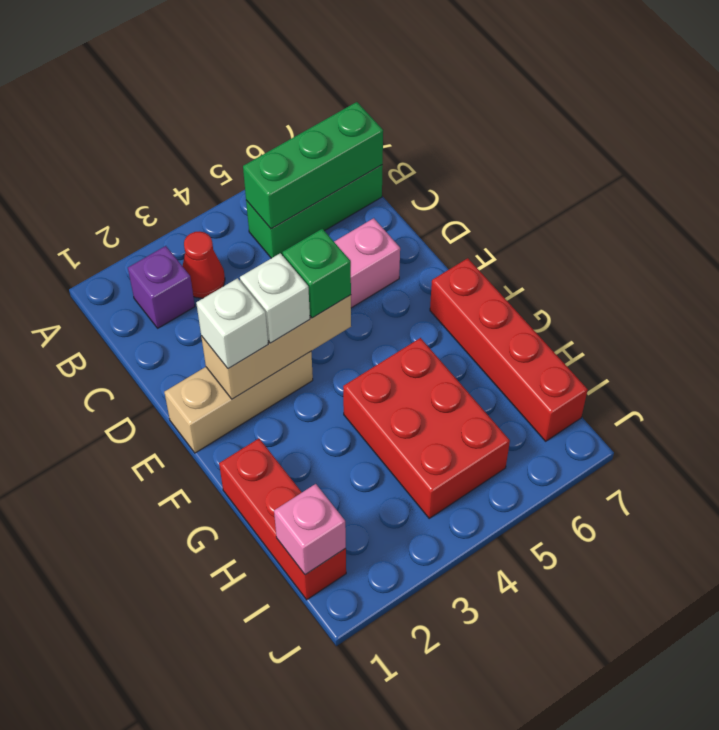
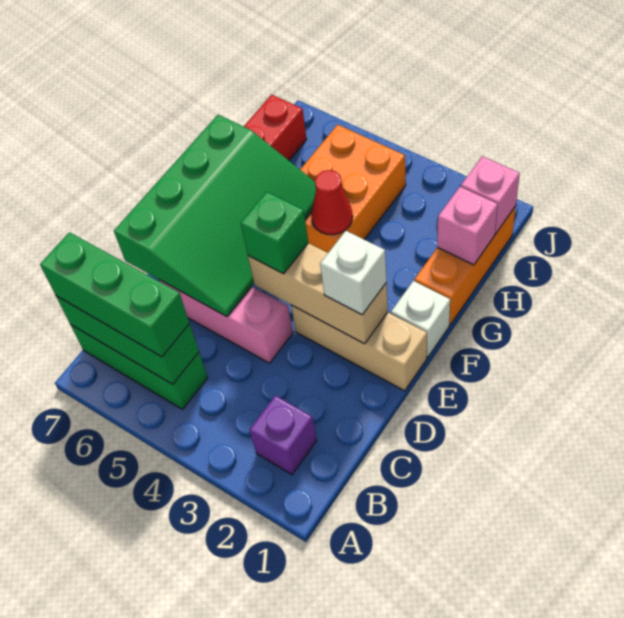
red 1x1 cone [183,231,225,298] -> red 1x1 cone moved to [311,170,353,235]
none -> green 1x3 brick [40,232,190,357]
none -> green 3x4 slope [114,115,316,317]
white 1x1 brick [240,253,310,343] -> white 1x1 brick moved to [391,281,450,357]
red 1x3 brick [219,439,346,600] -> orange 1x3 brick [414,206,516,325]
red 2x3 brick [343,338,510,518] -> orange 2x3 brick [300,125,406,253]
none -> pink 1x1 brick [437,187,498,265]

